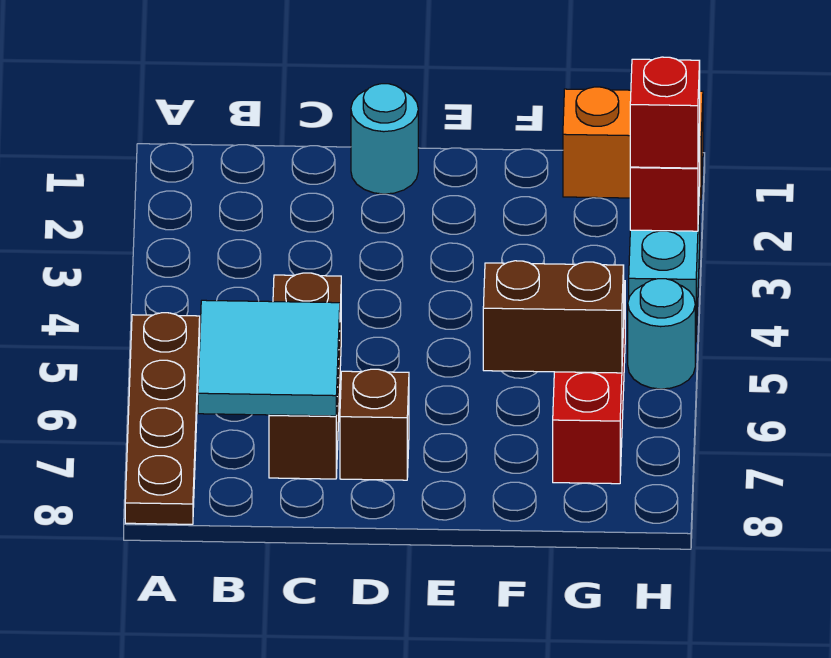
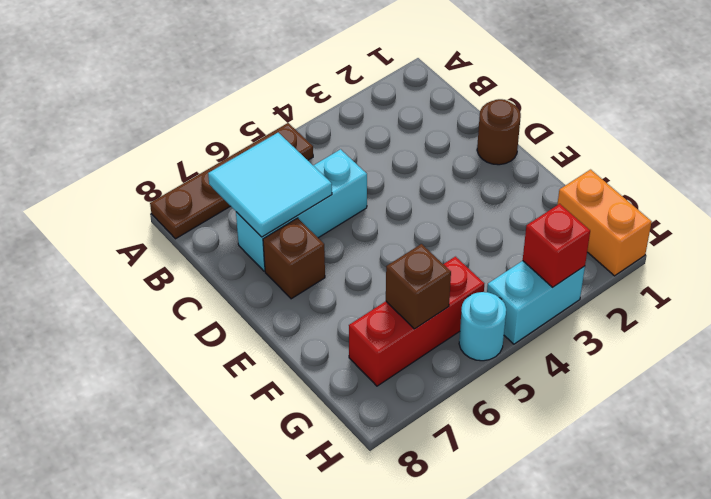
brown 1x3 brick [269,273,341,479] -> cyan 1x3 brick [236,149,367,271]
cyan 1x1 round brick [351,84,418,194] -> brown 1x1 round brick [477,99,521,165]
brown 1x2 brick [483,261,624,373] -> brown 1x1 brick [386,244,451,329]
red 1x1 brick [630,57,700,168] -> none

